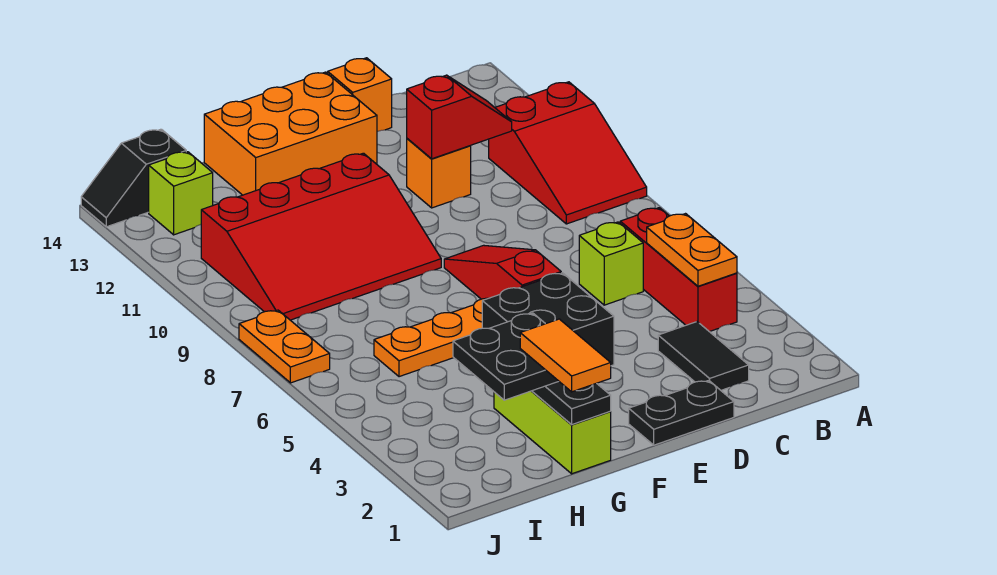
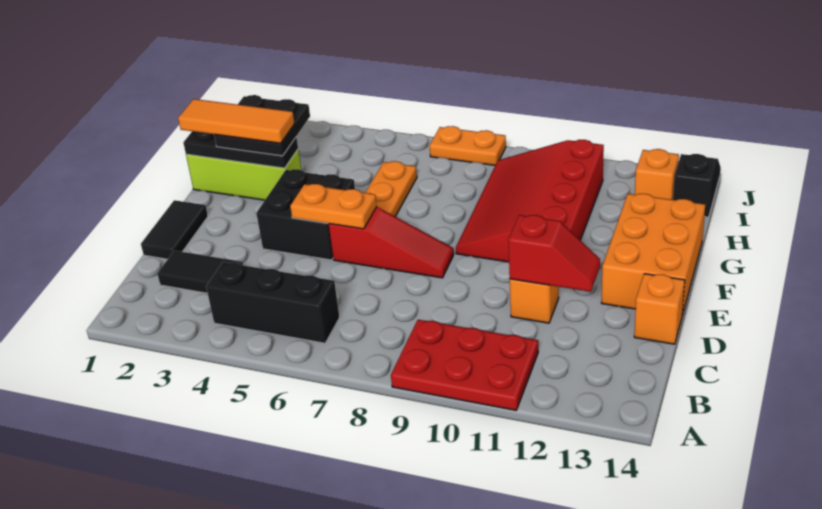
red 2x3 slope [489,82,647,224] -> red 2x3 plate [391,320,538,410]
red 1x3 brick [620,208,737,332] -> black 1x3 brick [206,262,339,343]
orange 1x2 plate [647,214,737,286] -> orange 1x2 plate moved to [290,184,377,229]
lime 1x1 brick [579,222,643,305] -> none
red 1x2 slope [407,75,512,159] -> red 1x2 slope turned to [508,215,600,292]
black 1x2 plate [629,380,734,445] -> black 1x2 tile [141,200,208,259]
orange 1x2 tile [520,319,611,392] -> orange 1x3 tile [178,99,295,143]
lime 1x1 brick [149,152,213,235] -> orange 1x1 brick [635,149,679,200]

